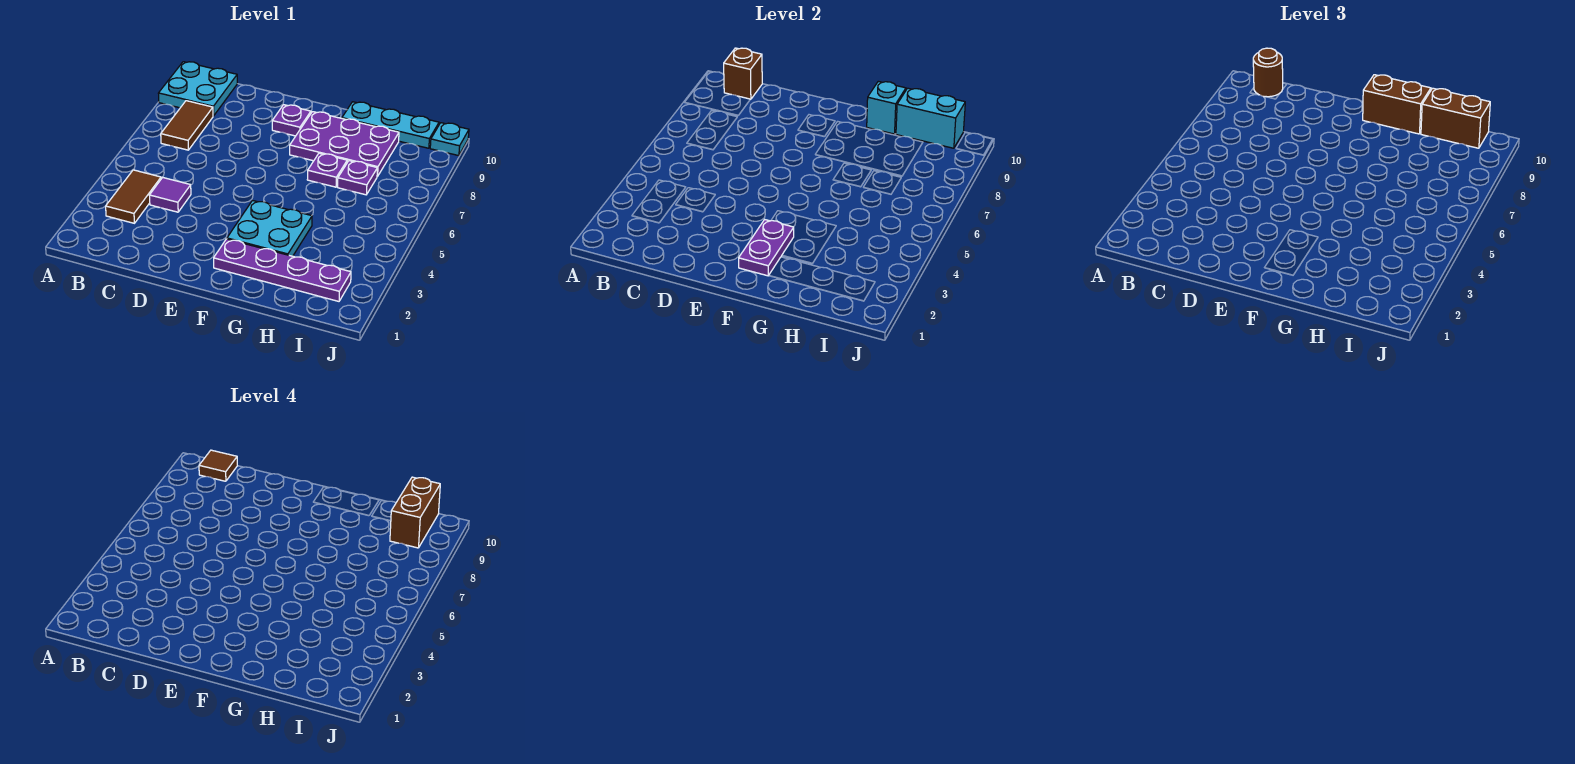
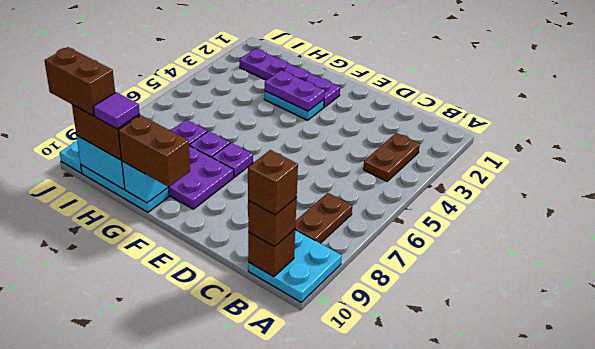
brown 1x2 tile [106,170,161,223] -> brown 1x2 plate [363,133,420,181]
brown 1x2 tile [161,101,213,150] -> brown 1x2 plate [295,193,352,243]
brown 1x1 round brick [1253,48,1283,97] -> brown 1x1 brick [248,198,297,247]
brown 1x1 tile [199,450,237,481] -> brown 1x1 brick [248,150,298,215]
purple 1x1 tile [149,178,191,212] -> purple 1x1 tile moved to [93,92,140,129]
purple 1x1 plate [272,105,311,136] -> purple 1x1 plate moved to [212,143,253,177]
purple 1x2 plate [739,220,794,276] -> purple 1x2 plate turned to [265,70,325,111]
cyan 2x2 plate [227,201,312,256] -> cyan 1x2 plate [264,91,324,120]
brown 1x2 brick [390,477,440,548] -> brown 1x2 brick turned to [44,47,115,116]

